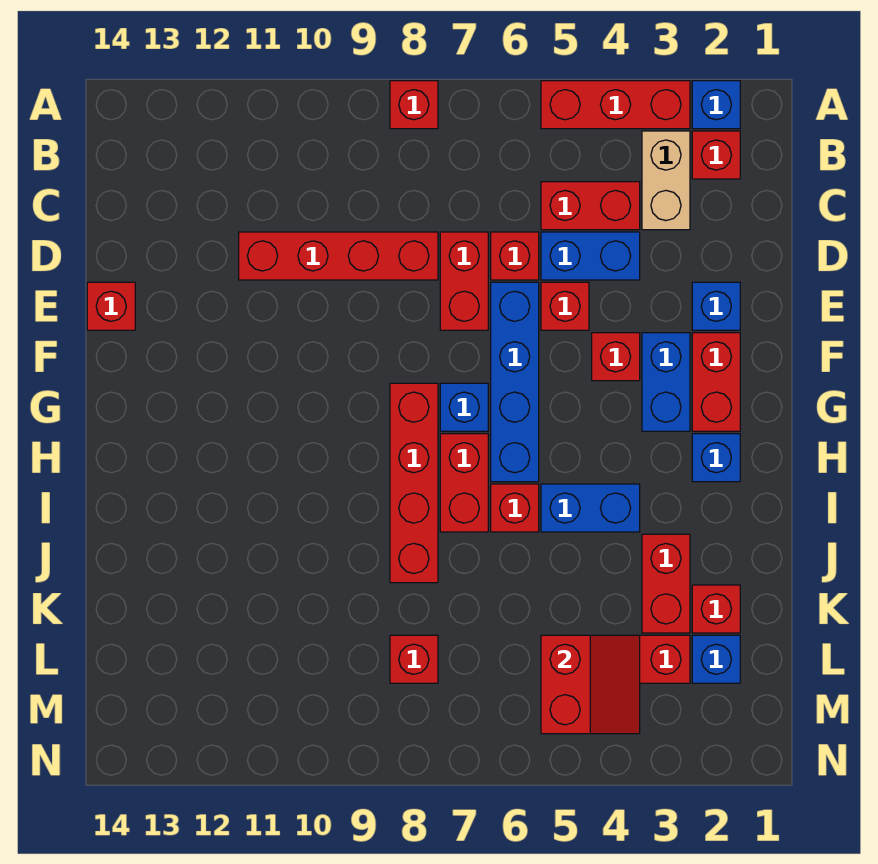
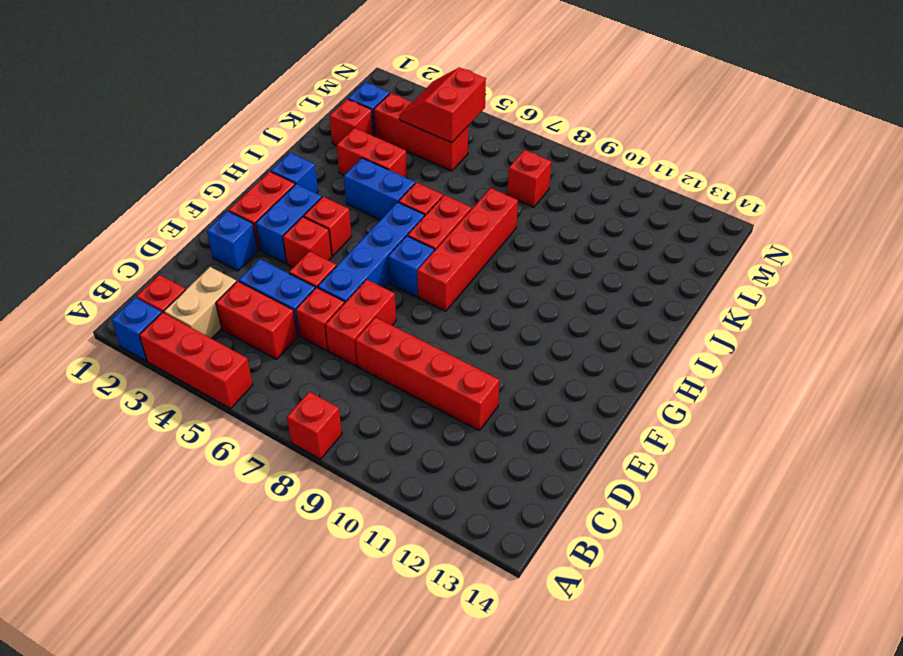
red 1x1 brick [87,282,135,330] -> red 1x1 brick moved to [304,196,352,256]
red 1x2 brick [642,534,690,633] -> red 1x2 brick turned to [337,128,407,178]

